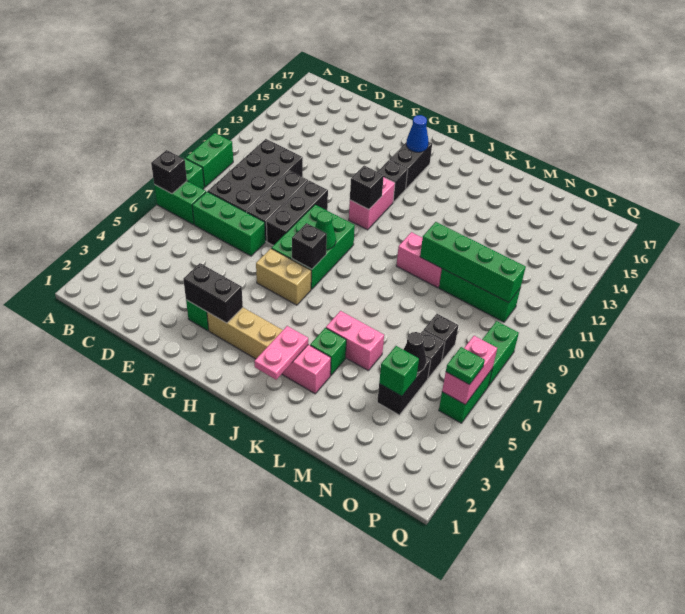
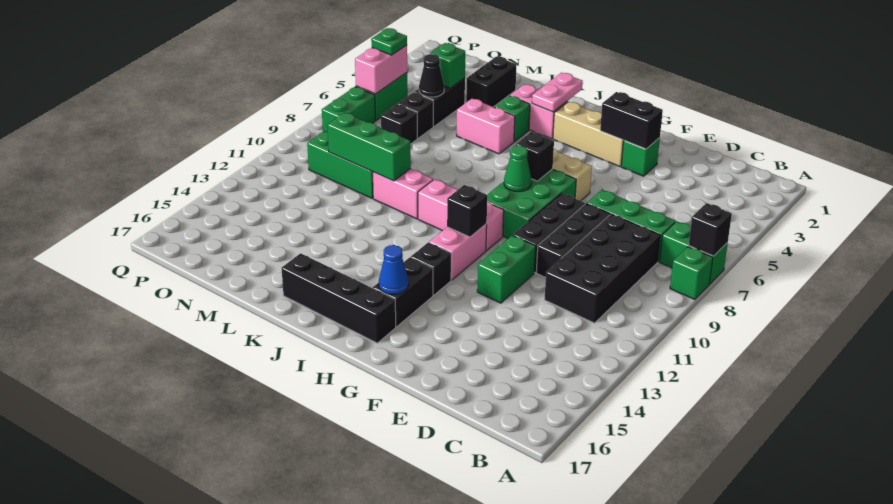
green 1x2 brick [186,133,233,187] -> green 1x2 brick moved to [477,235,536,303]
none -> pink 1x3 brick [418,179,504,251]
none -> black 1x4 brick [282,253,396,343]
green 1x4 brick [420,222,526,303] -> green 1x3 brick [327,112,411,181]
none -> black 1x2 brick [466,57,516,107]

